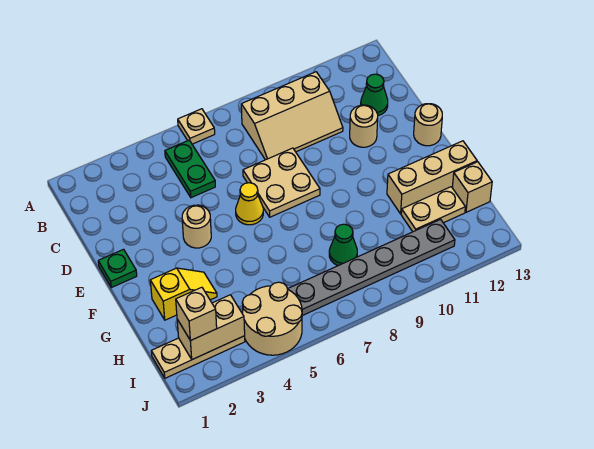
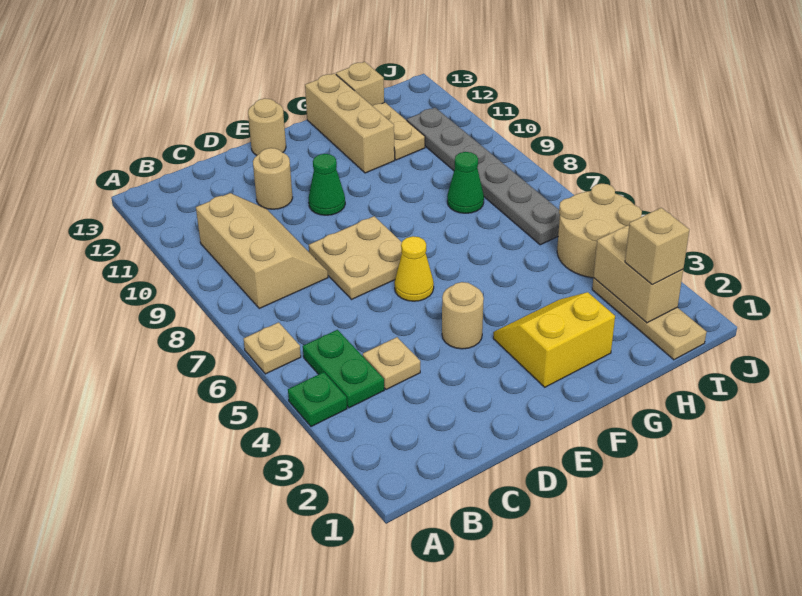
green 1x2 plate [165,140,215,198] -> green 1x2 plate turned to [303,330,384,408]
none -> tan 1x1 plate [363,337,420,390]
green 1x1 cone [361,74,388,115] -> green 1x1 cone moved to [308,154,345,215]
green 1x1 plate [98,249,137,288] -> green 1x1 plate moved to [288,372,347,427]
yellow 1x2 slope [150,268,217,320] -> yellow 2x2 slope [493,292,615,387]

